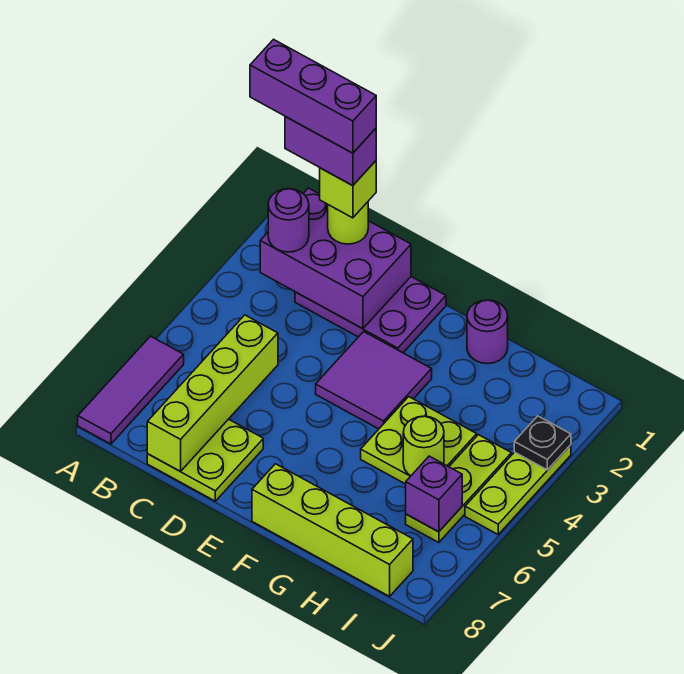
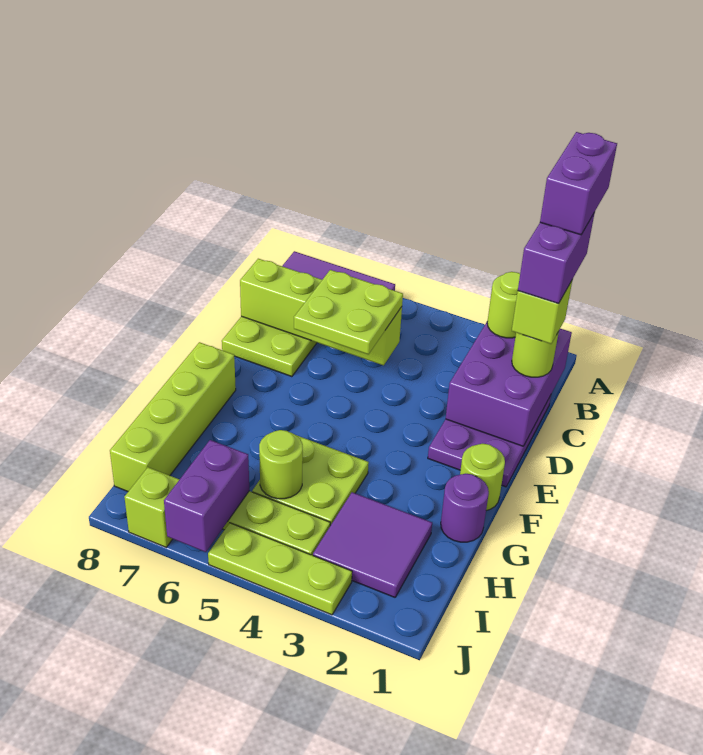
purple 1x3 brick [250,39,376,153] -> purple 1x2 brick [540,132,617,235]
purple 1x1 round brick [268,189,309,252] -> lime 1x1 round brick [487,272,520,338]
none -> lime 2x2 plate [294,270,403,354]
purple 2x2 tile [316,332,432,429] -> purple 2x2 tile moved to [313,492,432,597]
none -> lime 1x1 round brick [460,444,505,511]
purple 1x1 brick [406,456,462,532] -> purple 1x2 brick [164,440,249,552]
black 1x1 plate [514,416,571,470] -> none
none -> lime 1x1 brick [124,467,180,547]

